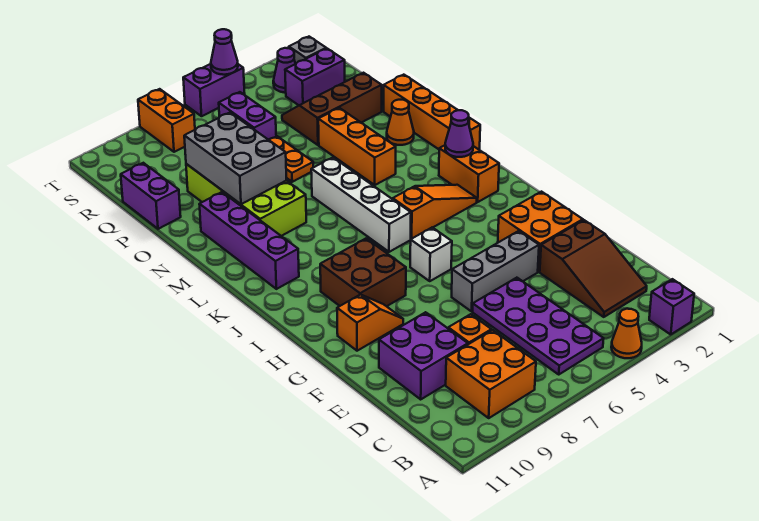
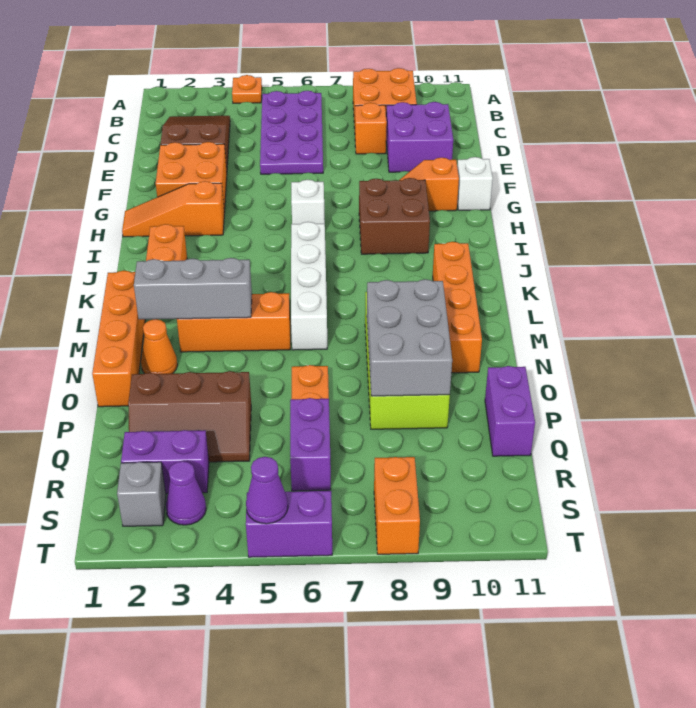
purple 1x1 brick [649,279,694,334] -> none
orange 1x1 cone [611,309,642,358] -> orange 1x1 plate [232,75,262,103]
grey 1x3 brick [452,231,539,311] -> grey 1x3 brick moved to [134,258,252,319]
none -> white 1x1 brick [457,157,493,210]
orange 1x3 slope [393,185,477,239] -> orange 1x3 slope moved to [122,181,224,237]
purple 1x1 cone [445,110,473,157] -> none
purple 1x4 brick [199,192,299,289] -> orange 1x4 brick [433,242,482,373]
orange 1x3 brick [318,108,396,185] -> orange 1x3 brick turned to [177,292,290,352]

